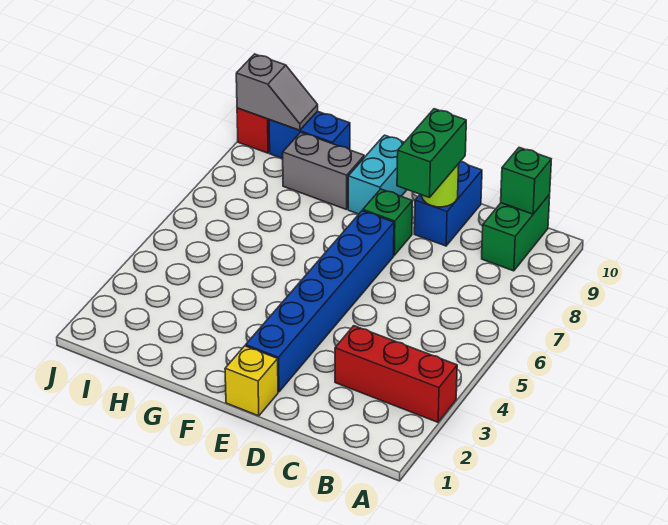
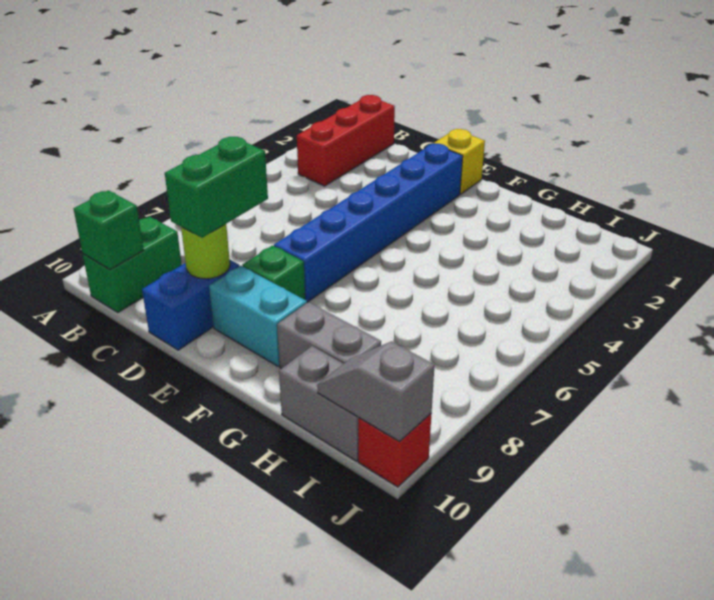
red 1x3 brick [335,326,457,422] -> red 1x3 brick turned to [297,95,395,186]
cyan 1x2 brick [348,135,407,214] -> cyan 1x2 brick turned to [209,266,307,366]
blue 1x2 brick [269,111,350,159] -> grey 1x2 brick [279,346,359,461]

